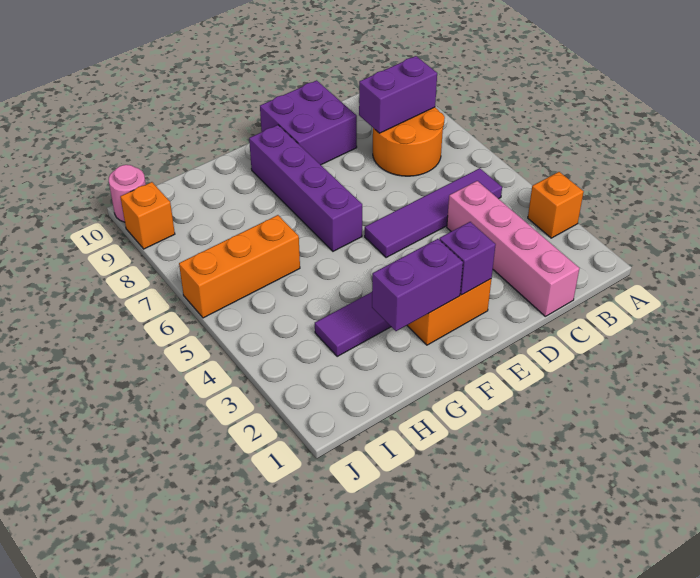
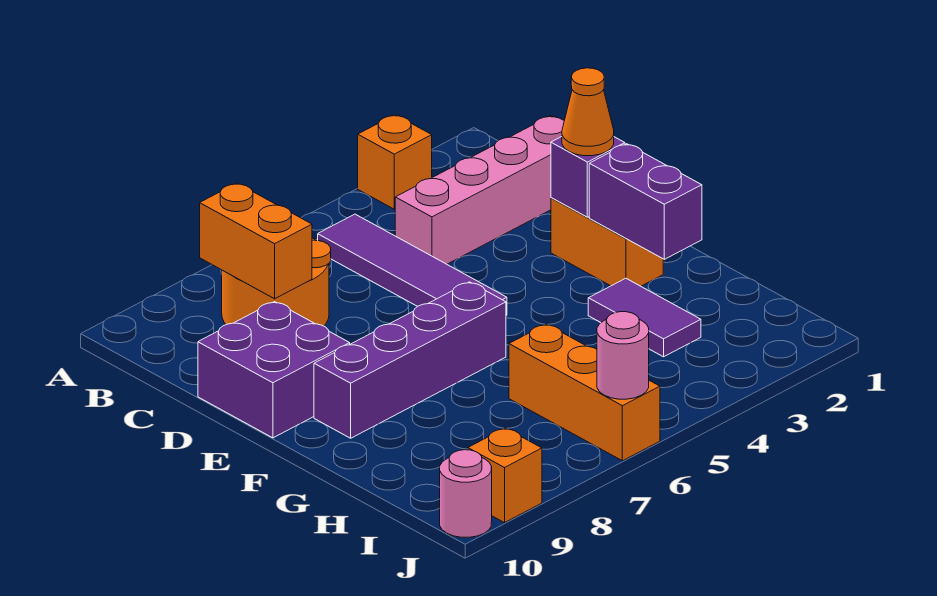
purple 1x2 brick [359,56,437,133] -> orange 1x2 brick [200,183,312,299]
none -> orange 1x1 cone [562,68,614,156]
none -> pink 1x1 round brick [597,312,649,399]

